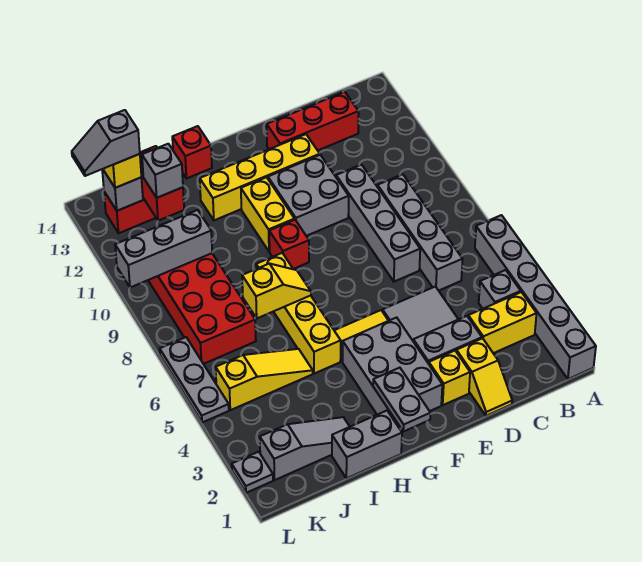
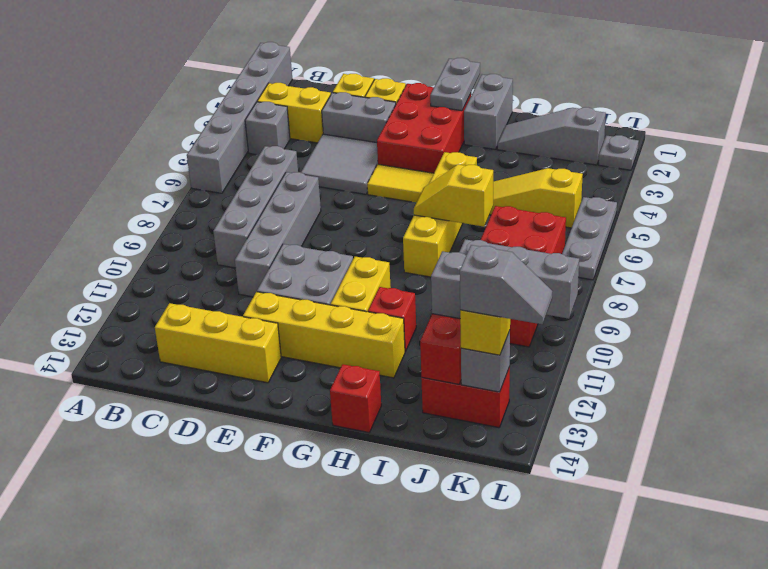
red 1x3 brick [267,92,359,150] -> yellow 1x3 brick [155,303,281,383]
grey 2x3 brick [343,317,442,426] -> red 2x3 brick [377,83,471,173]
red 1x1 brick [269,220,309,269] -> red 1x1 brick moved to [368,287,416,352]
grey 1x2 brick [332,411,402,478] -> grey 1x2 brick turned to [464,74,513,149]

